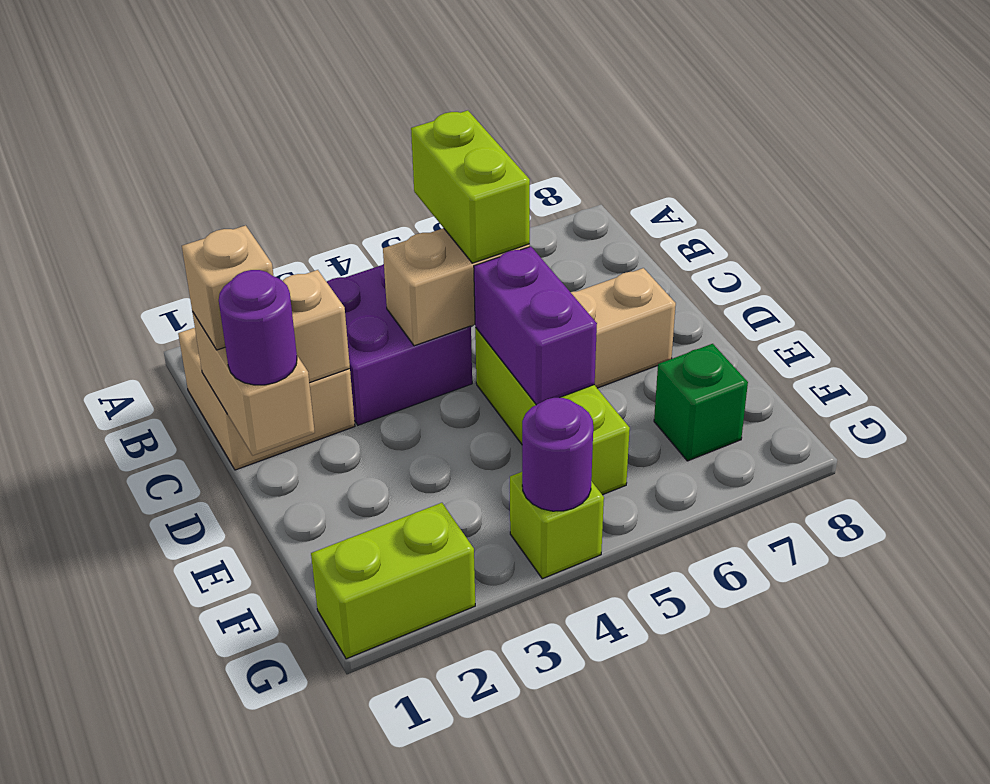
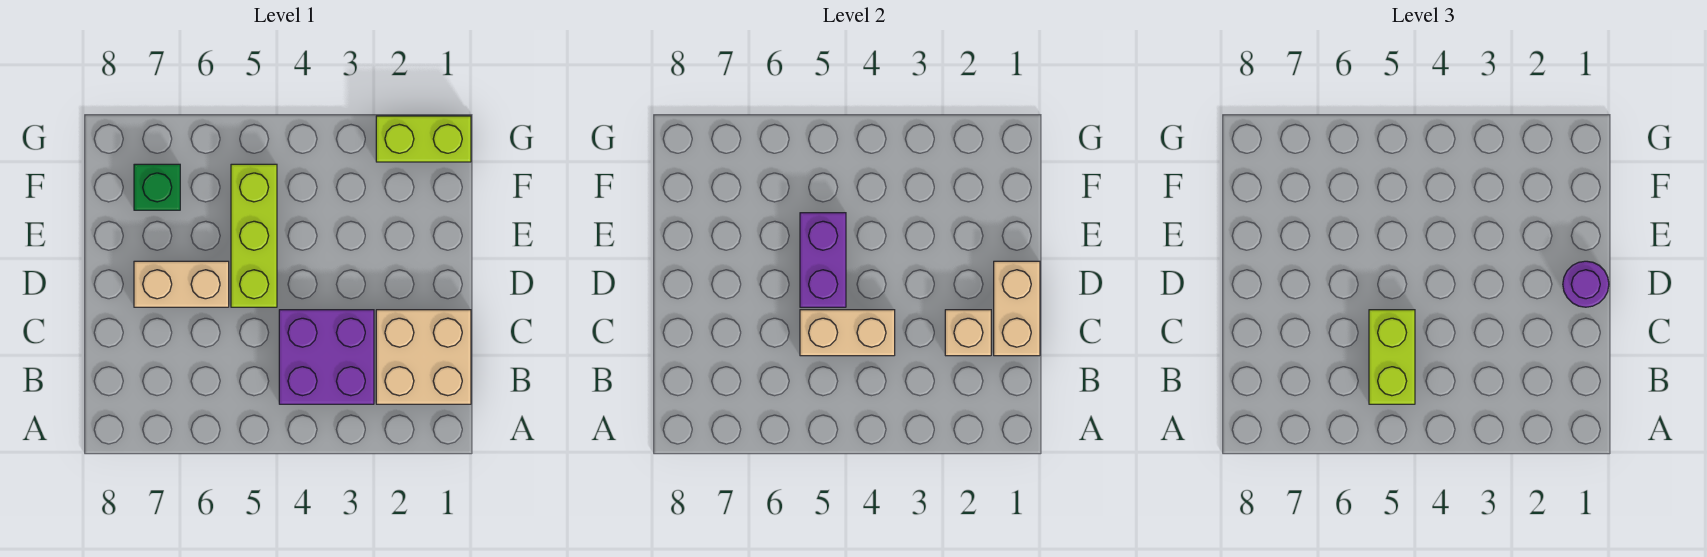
tan 1x1 brick [182,225,273,350] -> none
lime 1x1 brick [510,472,604,579] -> none
purple 1x1 round brick [522,398,593,511] -> none

